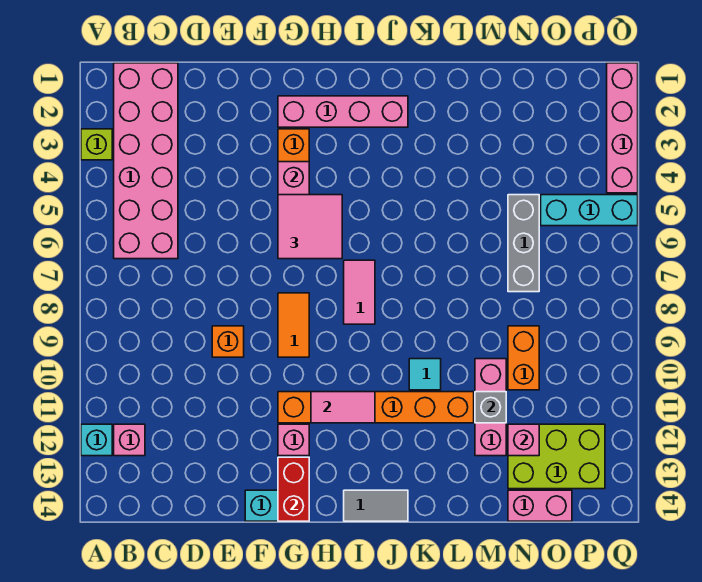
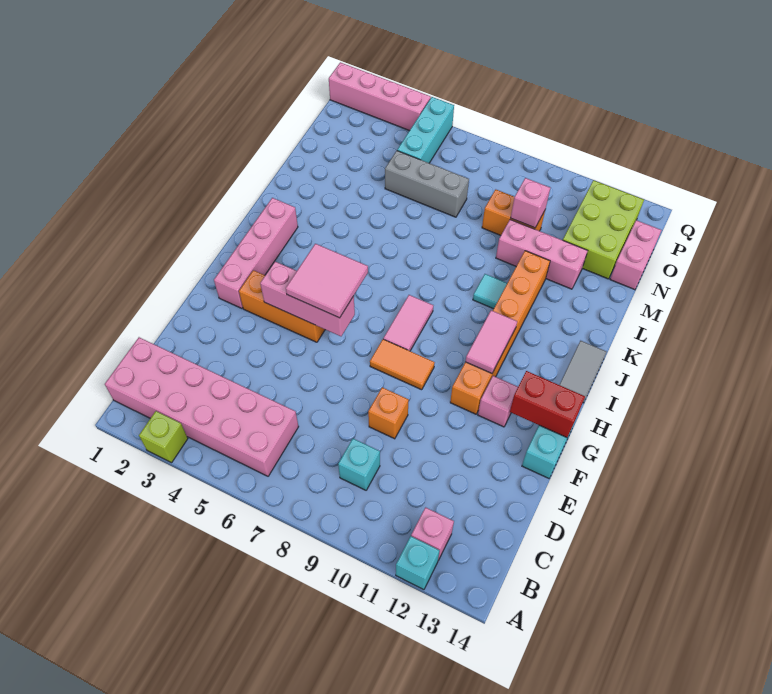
none -> cyan 1x1 brick [338,439,380,490]
pink 1x2 tile [344,260,375,324] -> pink 1x2 tile turned to [383,295,433,351]
grey 1x1 brick [475,392,506,423] -> none
pink 1x1 brick [508,424,539,456] -> pink 1x1 brick moved to [511,178,550,228]

